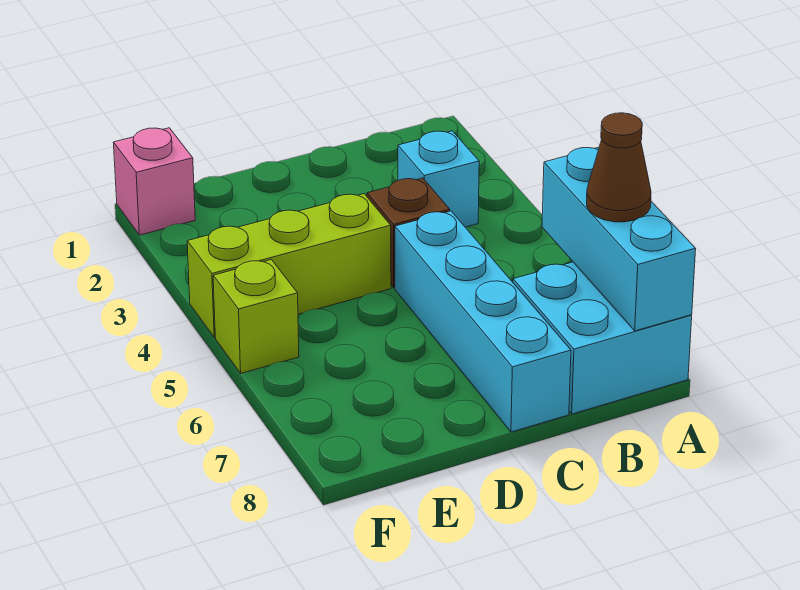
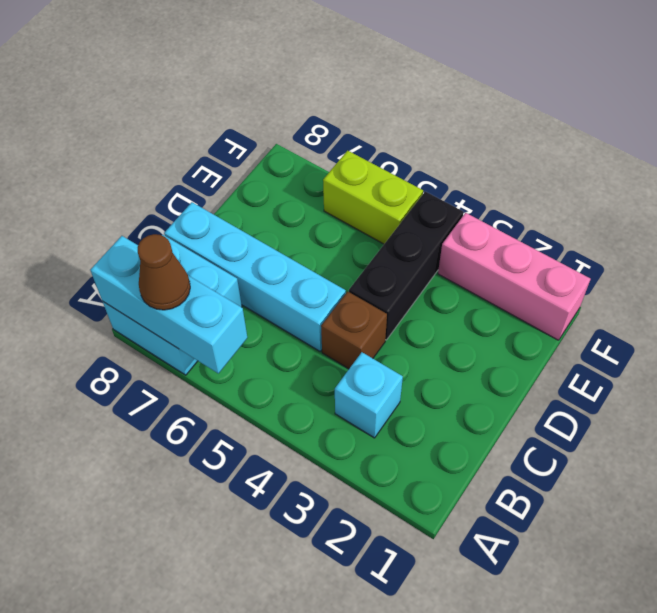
lime 1x3 brick [187,194,391,338] -> black 1x3 brick [349,191,463,340]
pink 1x1 brick [113,128,195,235] -> pink 1x3 brick [438,213,590,340]
lime 1x1 brick [213,260,299,373] -> lime 1x2 brick [323,151,423,244]

